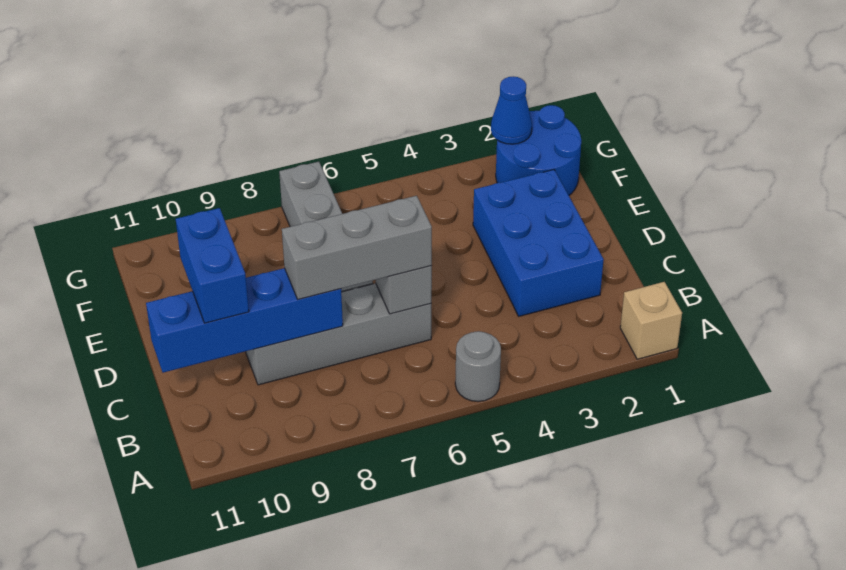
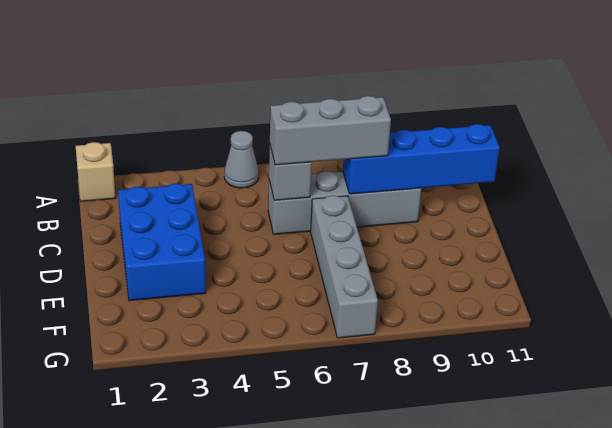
grey 1x1 round brick [455,331,501,402] -> grey 1x1 cone [224,131,259,188]
blue 1x2 brick [176,208,249,323] -> none
blue 2x2 round brick [496,105,581,195] -> none
blue 1x1 cone [491,77,532,144] -> none

